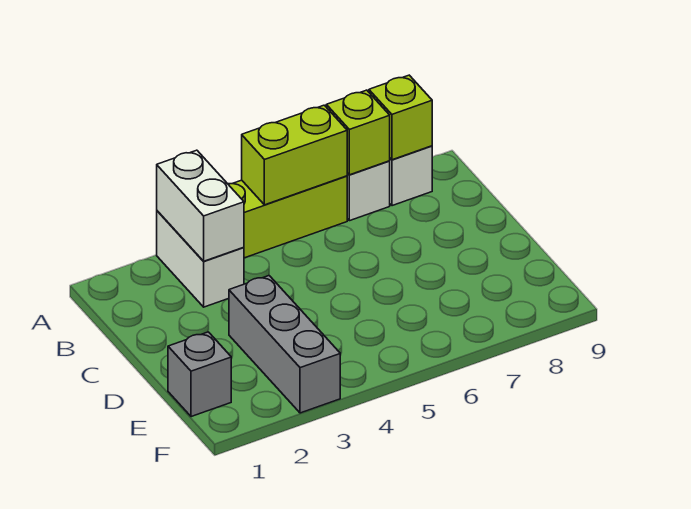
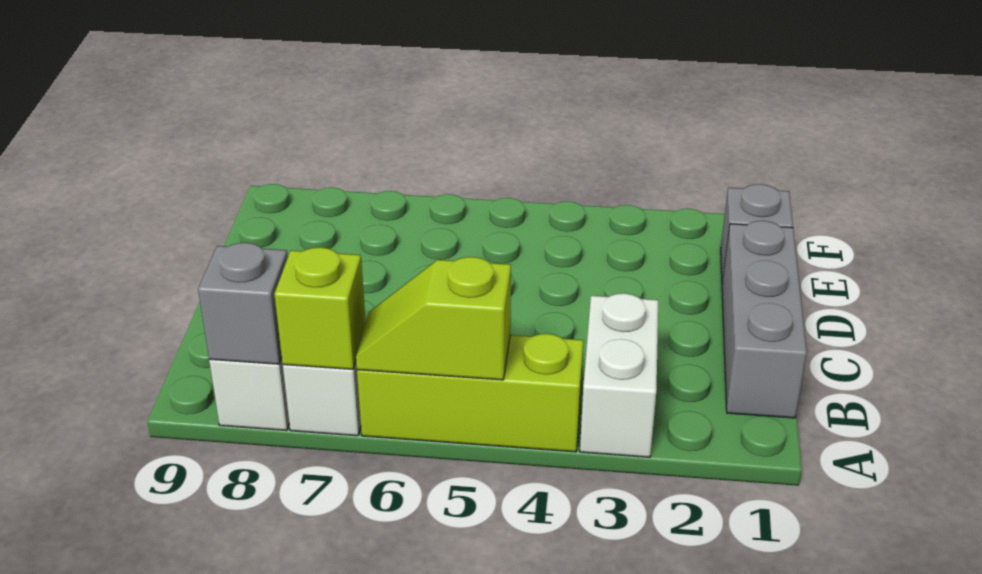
white 1x2 brick [157,150,244,261] -> none
lime 1x2 brick [242,105,347,205] -> lime 1x2 slope [356,257,511,380]
lime 1x1 brick [369,75,432,160] -> grey 1x1 brick [198,243,288,364]
grey 1x3 brick [229,276,340,413] -> grey 1x3 brick moved to [722,221,807,418]

